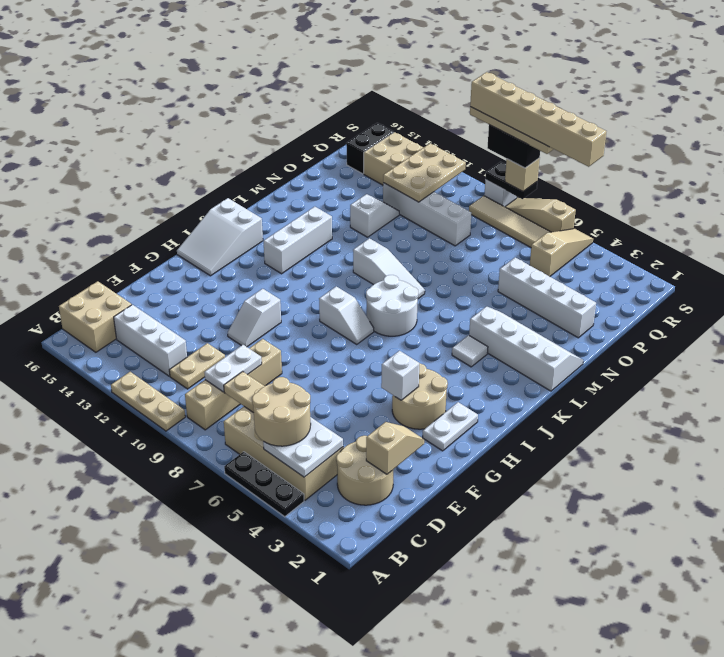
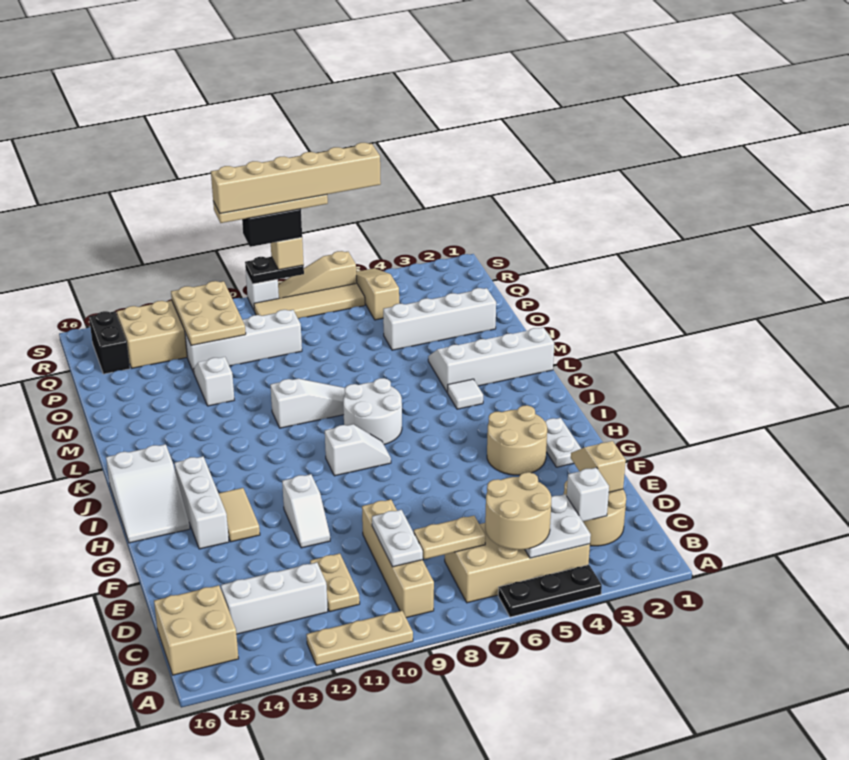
white 1x1 brick [381,351,419,400] -> white 1x1 brick moved to [567,468,609,521]
none -> tan 1x2 tile [218,488,260,542]
white 1x3 brick [264,207,332,274] -> white 1x3 brick moved to [174,456,229,549]

